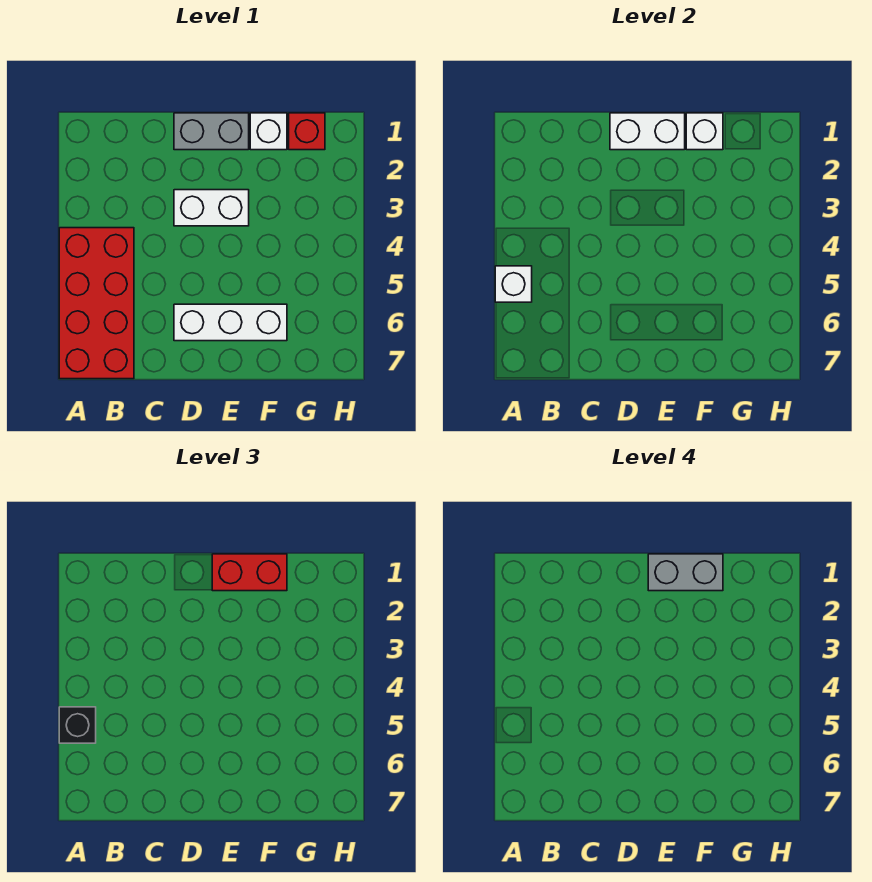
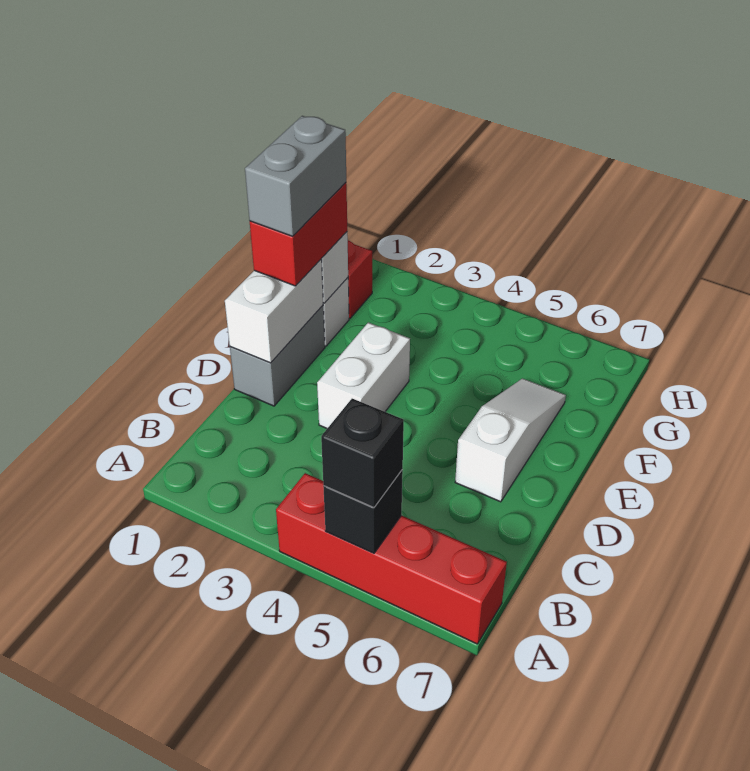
red 2x4 brick [59,228,134,379] -> red 1x4 brick [276,473,507,644]
white 1x1 brick [495,266,532,302] -> black 1x1 brick [323,470,403,553]
white 1x3 brick [174,304,287,341] -> white 1x3 slope [455,379,566,502]

